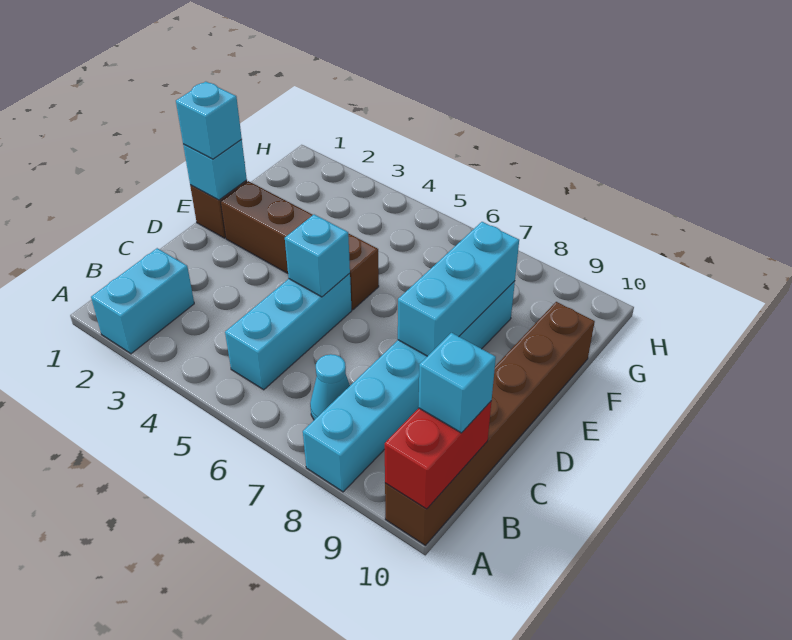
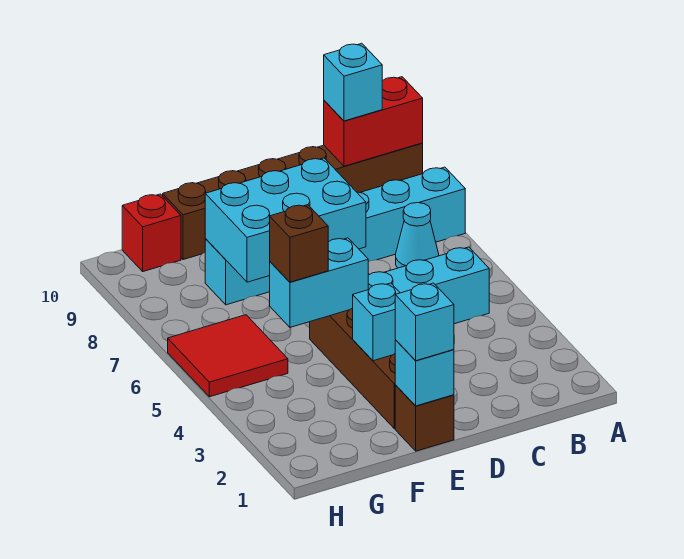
cyan 1x2 brick [91,248,194,354] -> cyan 1x2 brick moved to [270,238,368,328]
cyan 1x1 brick [285,214,350,297] -> cyan 1x1 brick moved to [353,283,400,361]
cyan 1x3 brick [398,222,519,356] -> cyan 2x3 brick [205,158,366,282]
none -> brown 1x1 brick [270,205,328,282]
none -> red 2x2 tile [168,315,288,397]
none -> red 1x1 brick [122,194,181,271]

